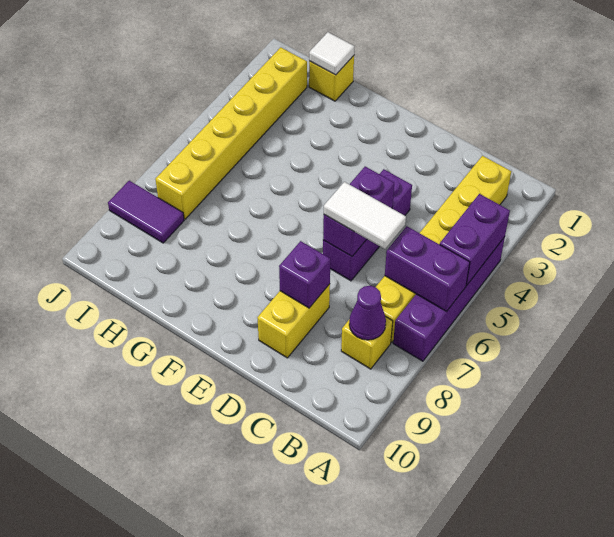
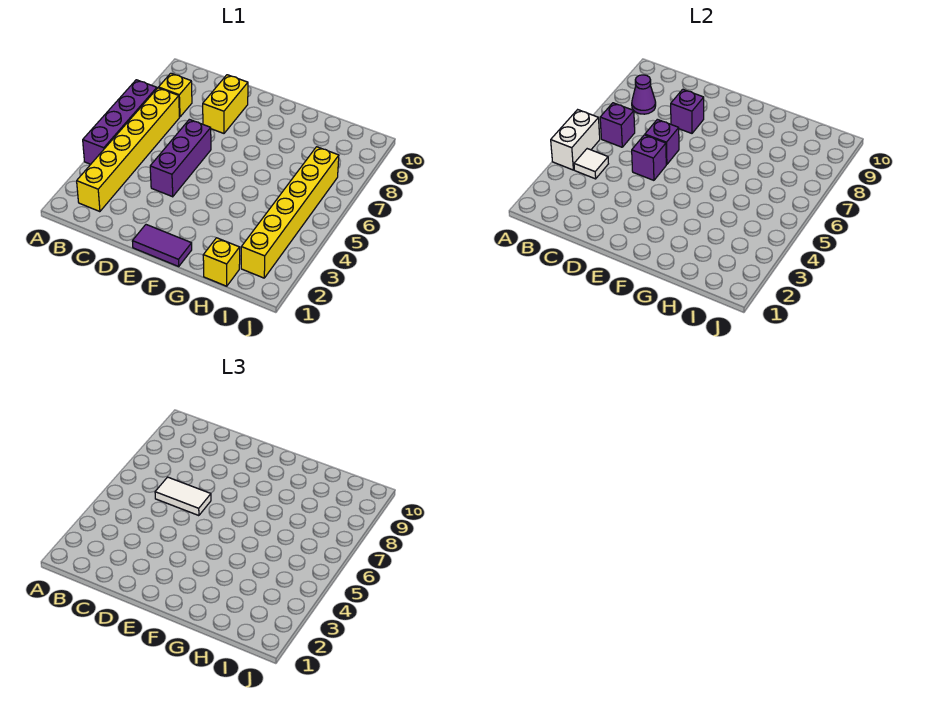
purple 1x2 brick [440,194,510,285] -> white 1x2 brick [551,110,600,170]
purple 1x2 brick [385,226,470,311] -> purple 1x1 brick [600,103,635,147]
white 1x1 tile [309,32,355,75] -> white 1x1 tile moved to [574,149,608,179]
purple 1x2 tile [108,181,184,243] -> purple 1x2 tile moved to [132,225,192,266]

